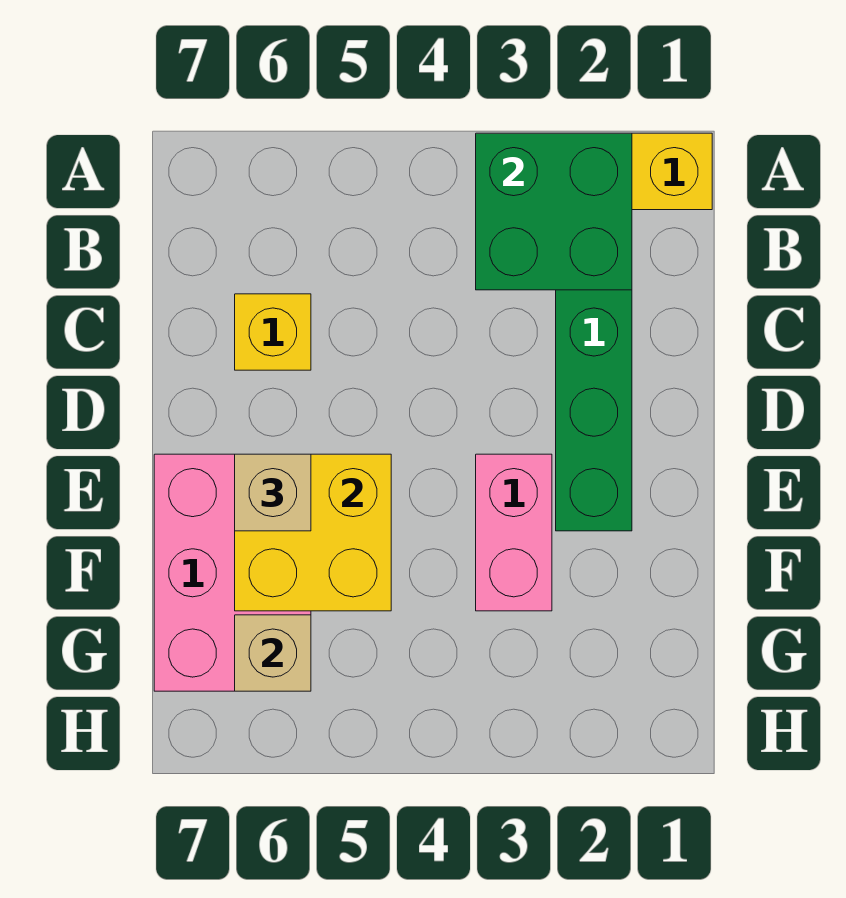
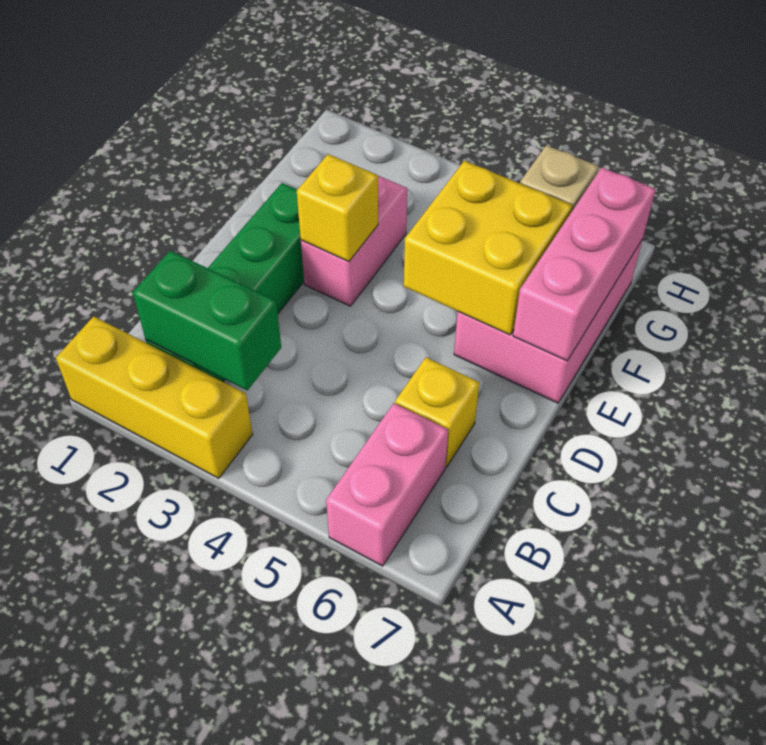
green 2x2 brick [476,133,632,290] -> green 1x2 brick [133,251,281,390]
none -> pink 1x2 brick [326,403,448,566]
none -> yellow 1x1 brick [297,154,378,262]
tan 1x1 brick [235,454,311,531] -> none
none -> pink 1x3 brick [513,168,656,361]

